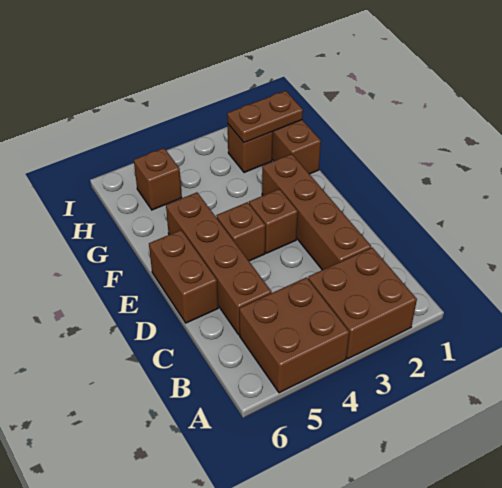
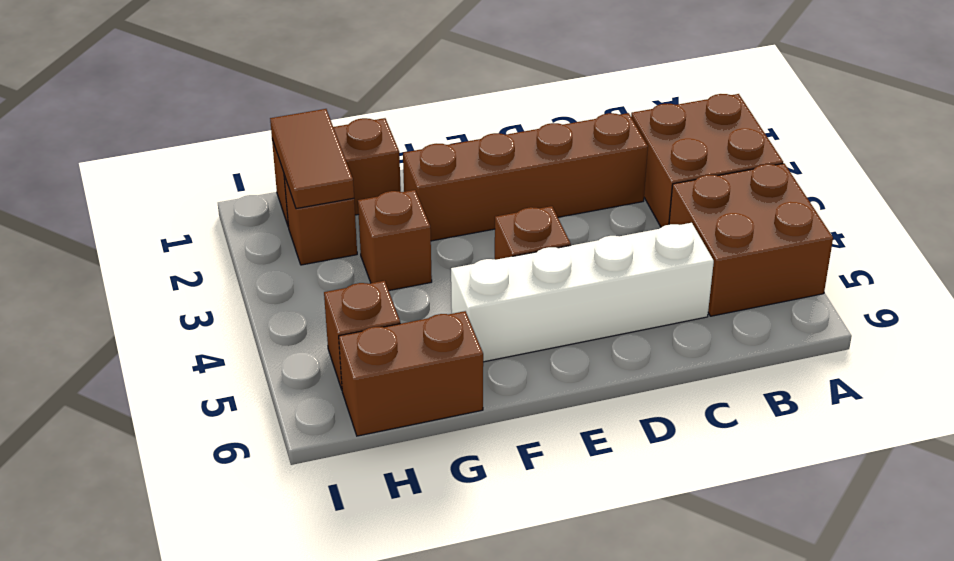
brown 1x4 brick [166,192,272,335] -> white 1x4 brick [451,223,714,362]
brown 1x2 brick [149,230,218,323] -> brown 1x2 brick moved to [339,311,483,436]
brown 1x1 brick [249,189,298,253] -> brown 1x1 brick moved to [358,190,432,290]
brown 1x2 plate [227,91,303,143] -> brown 1x2 tile [270,109,354,209]

